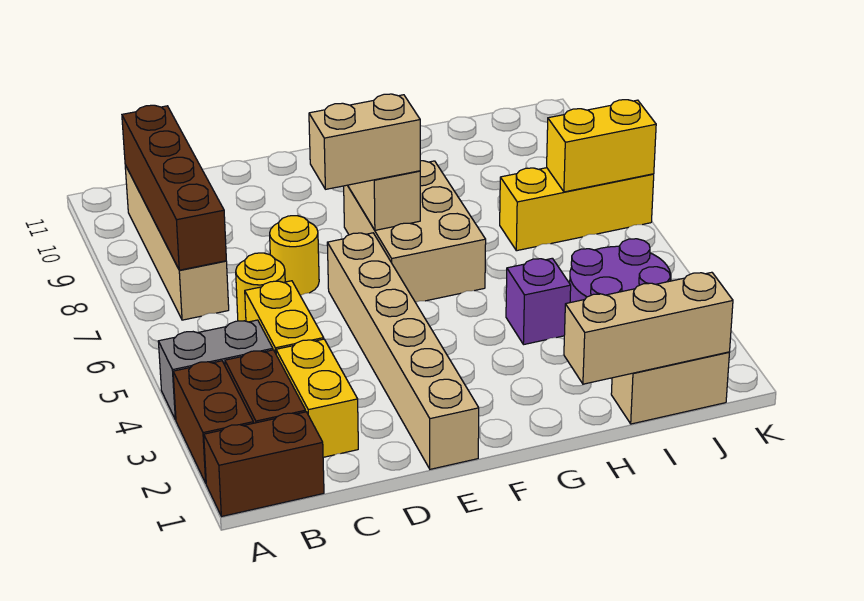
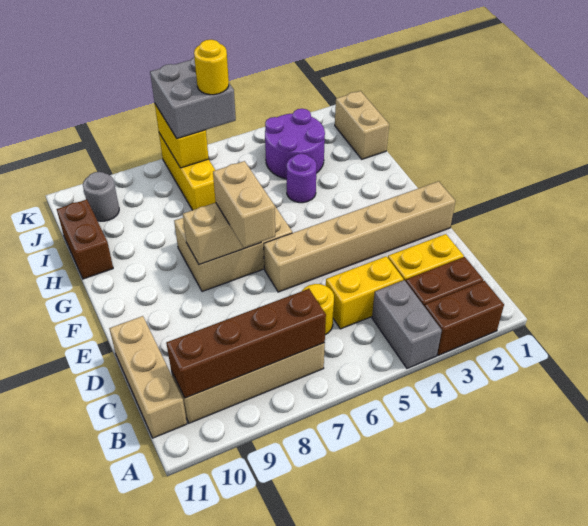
brown 1x2 brick [204,412,324,516] -> brown 1x2 brick moved to [57,199,113,279]
yellow 1x1 round brick [270,216,319,295] -> yellow 1x1 round brick moved to [194,40,229,95]
tan 1x3 brick [564,272,733,384] -> tan 1x3 brick moved to [109,316,187,438]
purple 1x1 brick [506,258,571,345] -> purple 1x1 round brick [287,154,316,203]
none -> grey 2x2 brick [150,58,236,139]
none -> grey 1x1 round brick [83,172,119,221]

